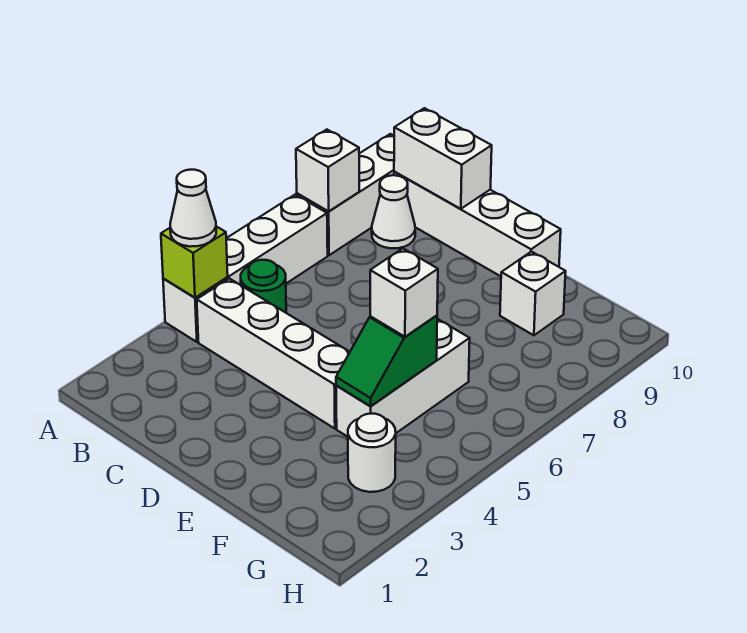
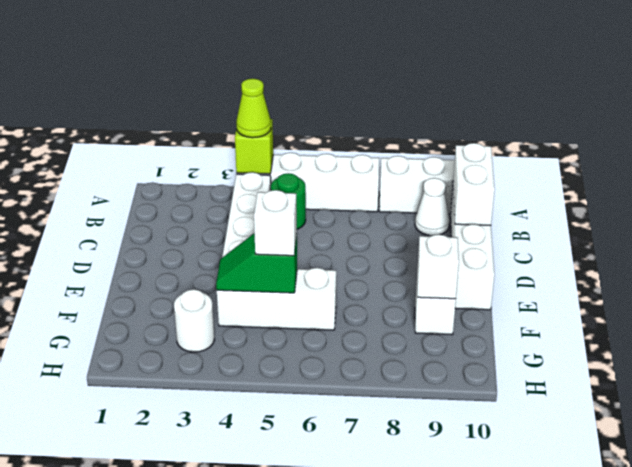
white 1x1 cone [170,170,216,247] -> lime 1x1 cone [236,79,271,138]
white 1x1 brick [296,130,359,211] -> white 1x1 brick moved to [417,234,459,299]

